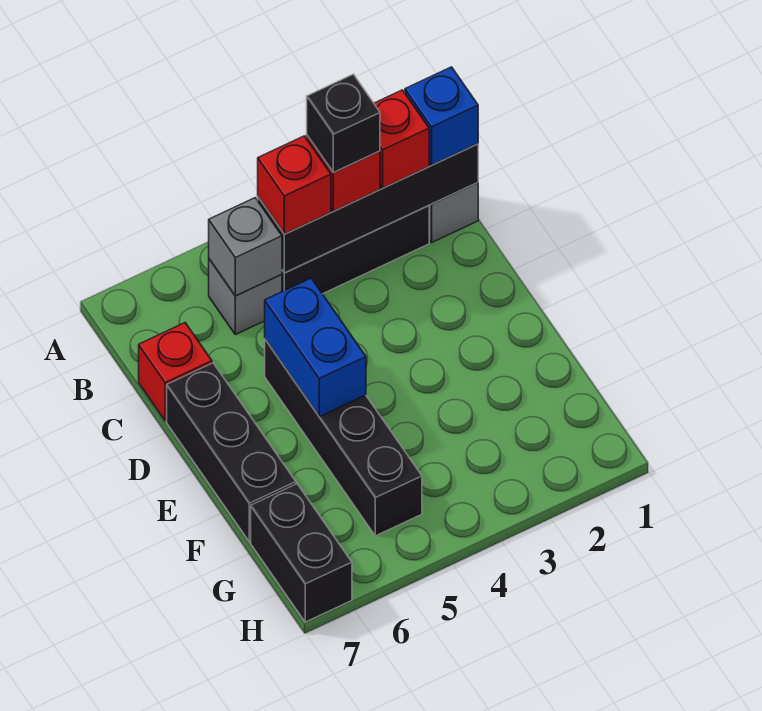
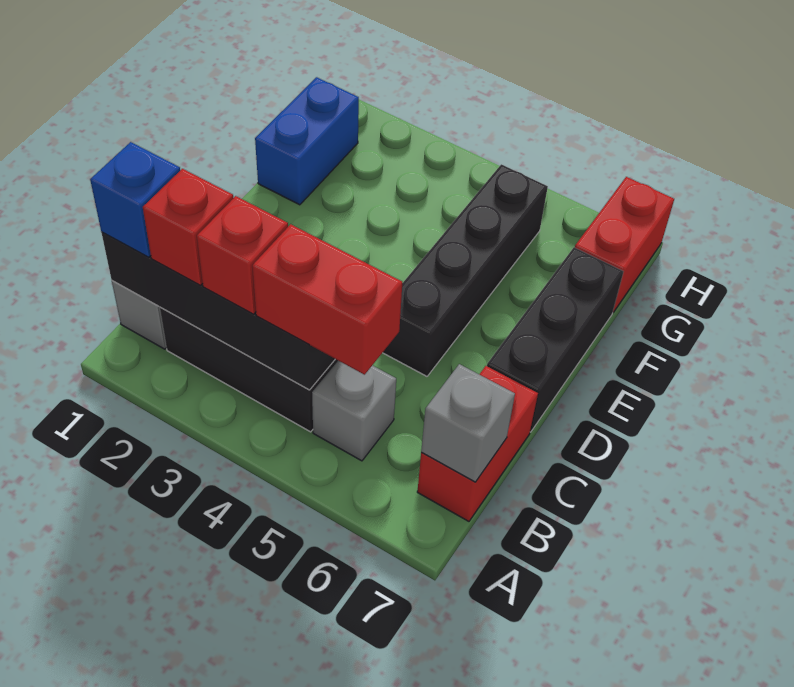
black 1x1 brick [307,74,380,172] -> none
red 1x1 brick [258,136,331,234] -> red 1x2 brick [252,224,402,375]
grey 1x1 brick [209,198,282,296] -> grey 1x1 brick moved to [421,364,515,482]
red 1x1 brick [139,323,212,421] -> red 1x2 brick [417,366,538,521]
blue 1x2 brick [265,278,366,417] -> blue 1x2 brick moved to [255,77,359,205]
black 1x2 brick [251,484,352,622] -> red 1x2 brick [575,177,674,312]

